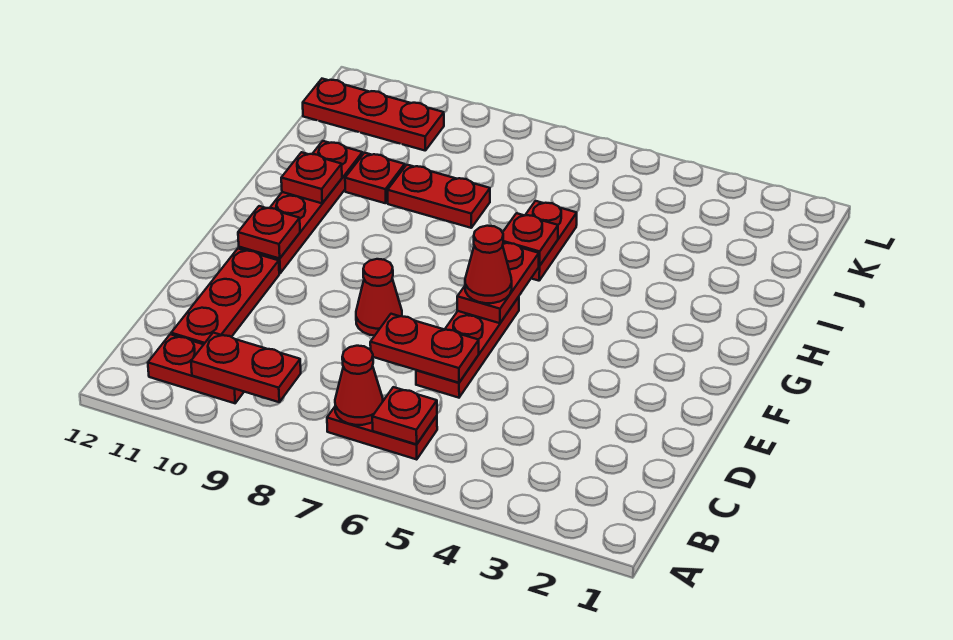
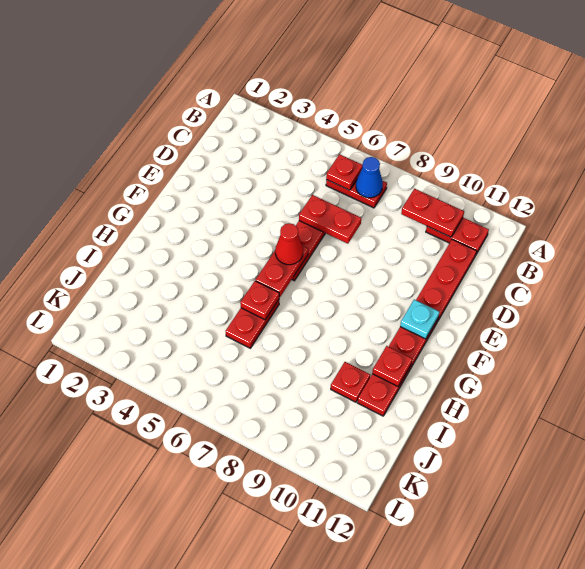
red 1x1 cone [335,346,383,425] -> blue 1x1 cone [356,157,383,198]
red 1x1 cone [356,259,402,336] -> none
red 1x1 plate [238,206,300,258] -> cyan 1x1 plate [400,300,439,339]
red 1x2 plate [388,165,490,228] -> none
red 1x3 plate [303,79,444,150] -> none

